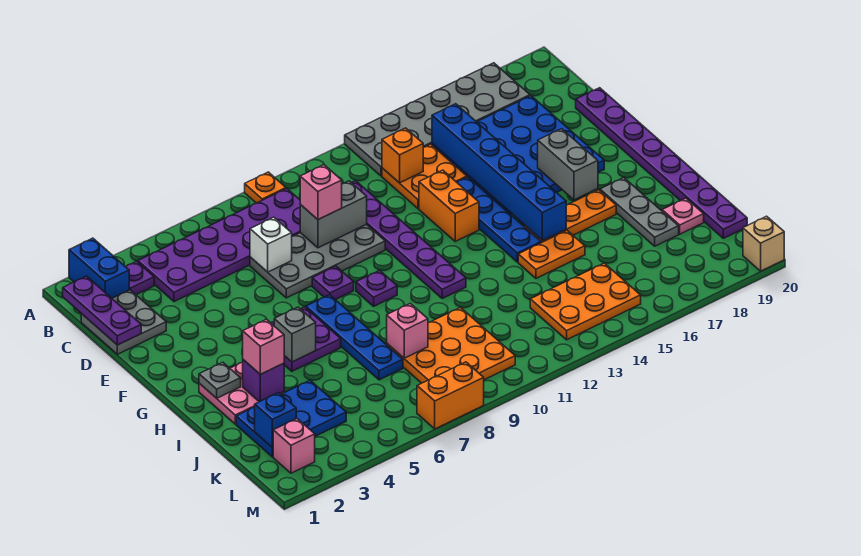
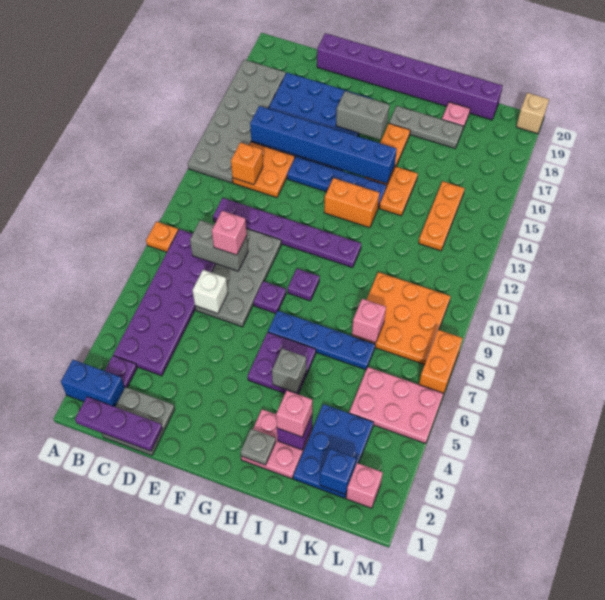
grey 1x2 brick [300,181,367,248] -> grey 1x2 brick turned to [190,220,248,271]
purple 1x8 plate [576,88,747,238] -> purple 1x8 brick [317,33,503,120]
orange 1x2 brick [419,170,479,241] -> orange 1x2 brick moved to [324,178,379,228]
none -> pink 2x3 plate [349,367,444,444]
orange 2x3 plate [530,263,641,340] -> orange 1x3 plate [419,181,465,251]

